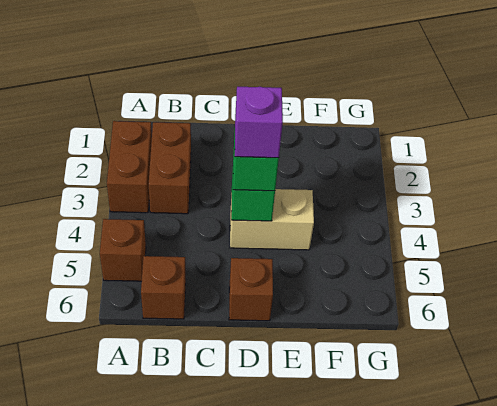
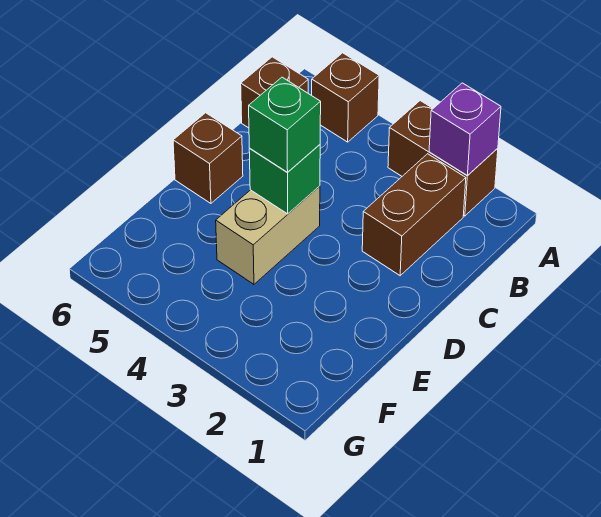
brown 1x2 brick [149,122,191,214] -> brown 1x2 brick turned to [362,154,466,276]
purple 1x1 brick [235,87,283,158] -> purple 1x1 brick moved to [429,83,501,175]

